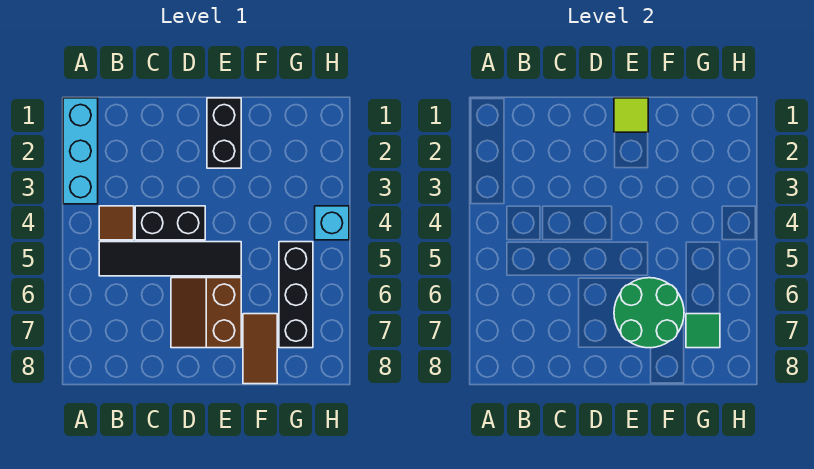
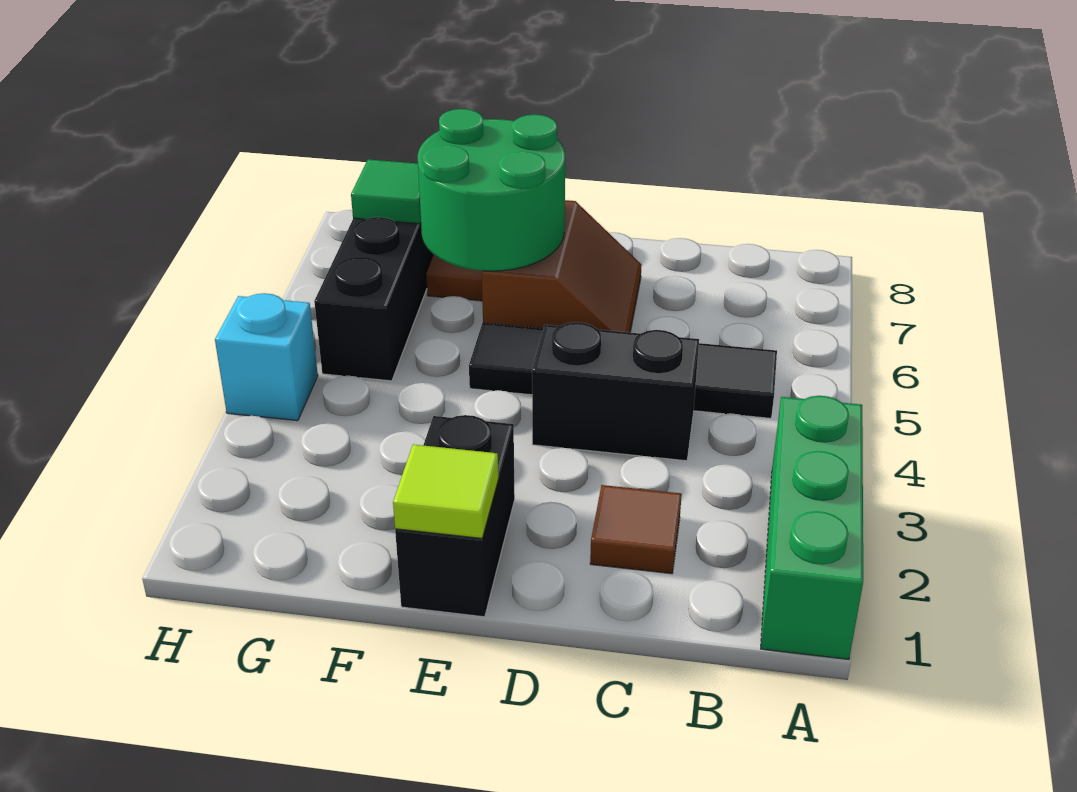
cyan 1x3 brick [63,98,98,204] -> green 1x3 brick [761,396,863,659]
brown 1x1 tile [99,206,134,240] -> brown 1x1 tile moved to [590,485,682,574]

